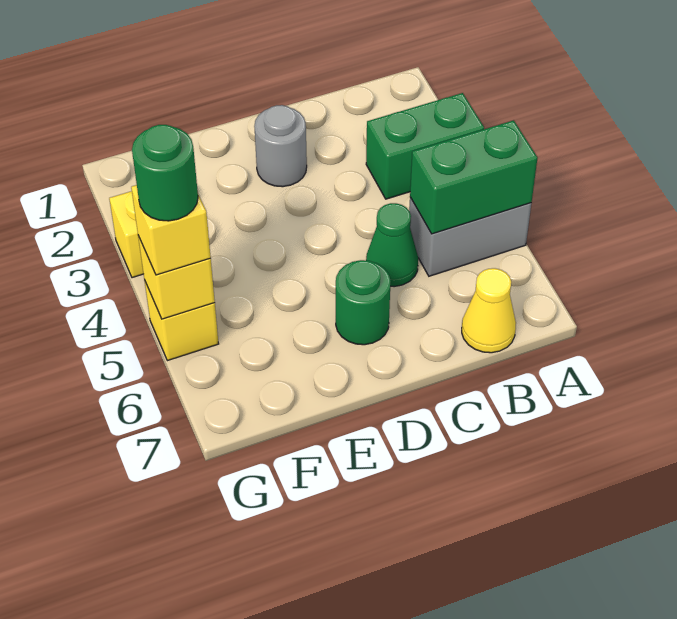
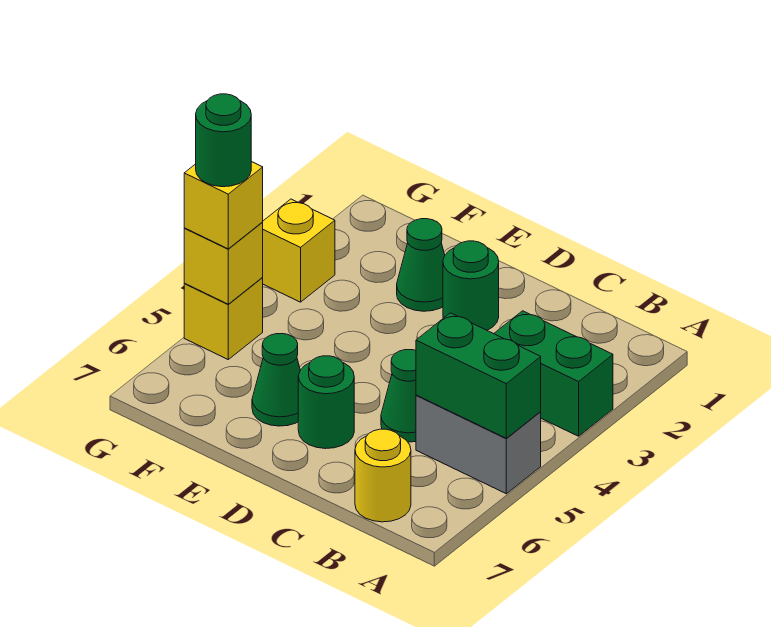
yellow 1x1 cone [462,268,516,353] -> yellow 1x1 round brick [355,429,411,522]
grey 1x1 round brick [254,105,307,187] -> green 1x1 round brick [443,241,499,330]
none -> green 1x1 cone [397,219,445,311]
none -> green 1x1 cone [252,334,300,426]

